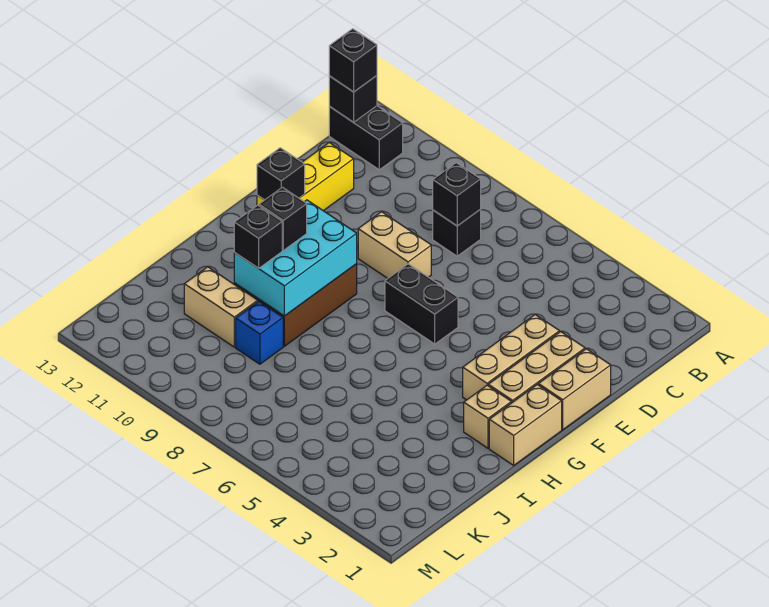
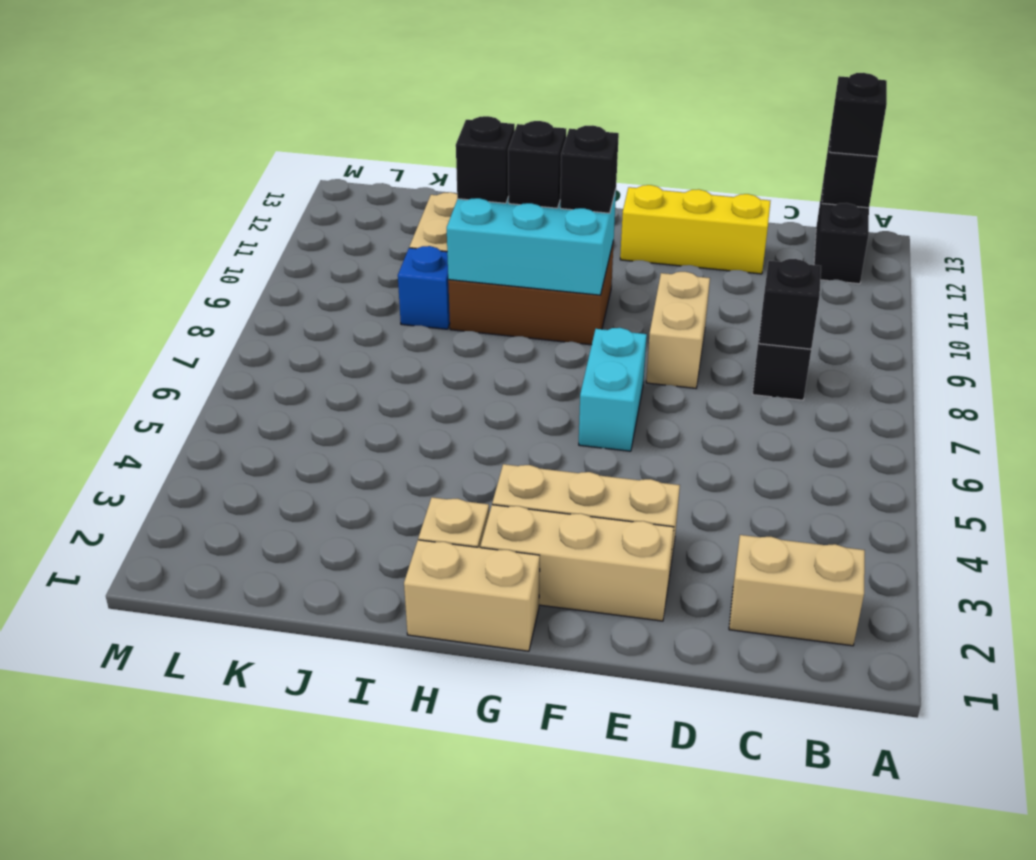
tan 1x2 brick [538,349,611,430] -> tan 1x2 brick moved to [729,535,865,646]
black 1x2 brick [385,264,458,344] -> cyan 1x2 brick [579,328,647,451]
black 1x1 brick [257,148,305,200] -> black 1x1 brick moved to [560,125,619,213]

